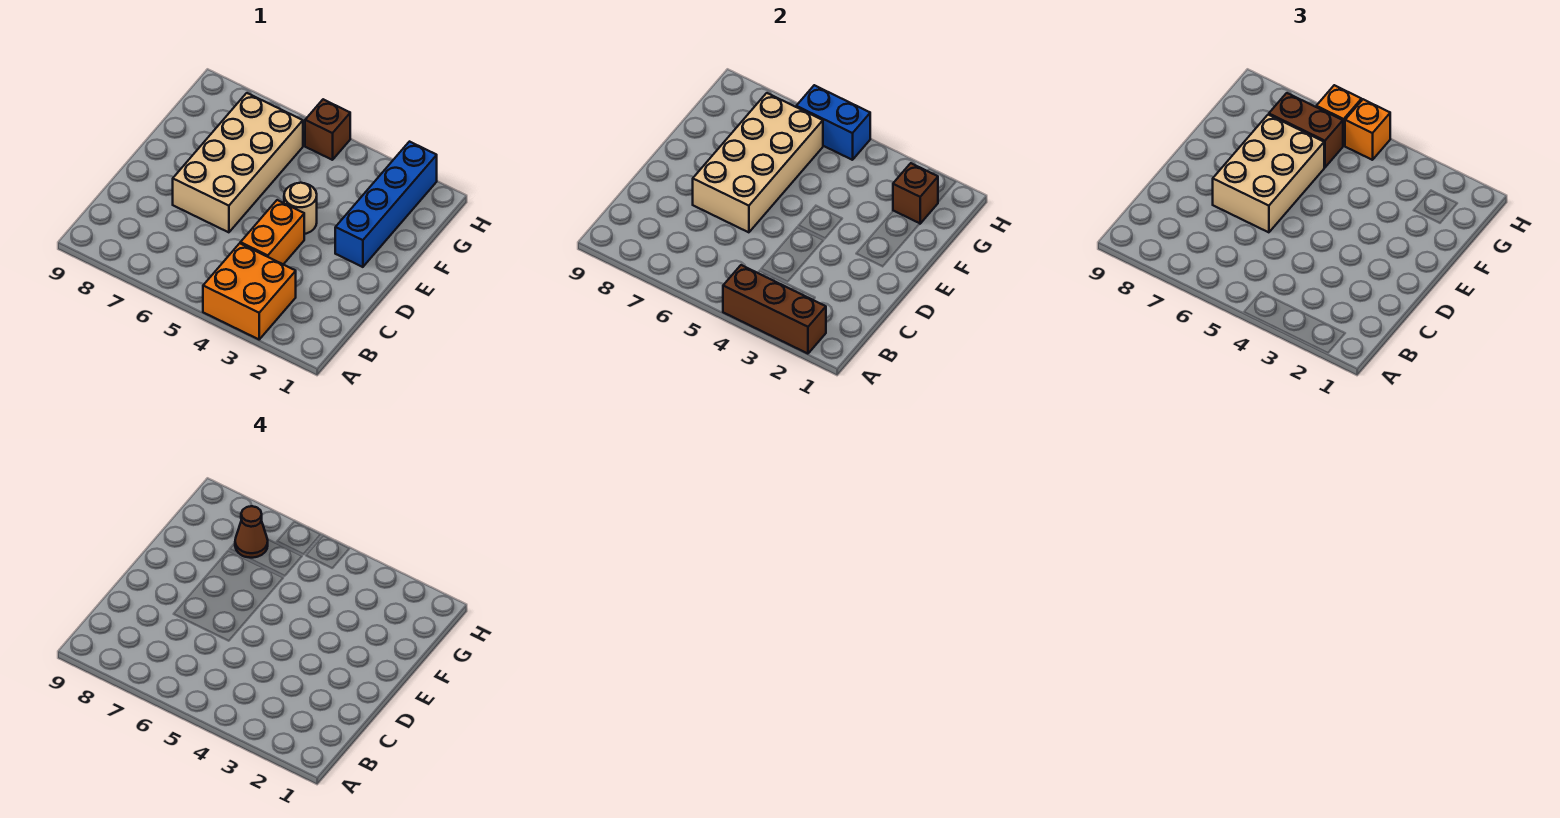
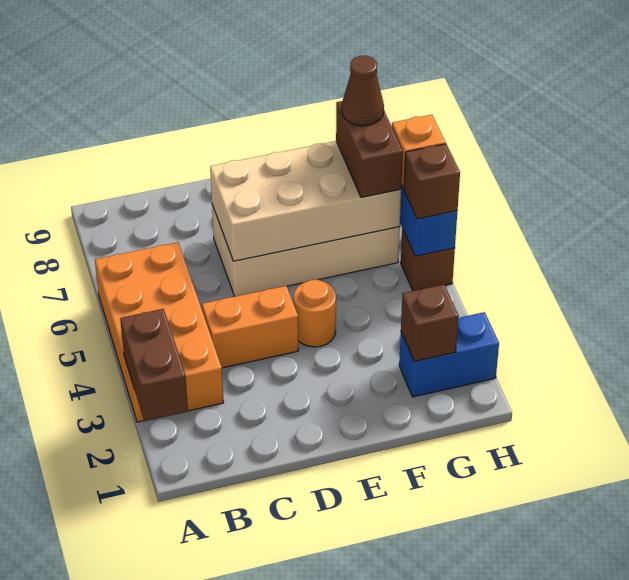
brown 1x3 brick [723,265,826,354] -> brown 1x2 brick [120,309,188,421]
orange 2x2 brick [203,243,296,339] -> orange 2x4 brick [95,242,224,422]
tan 2x3 brick [1213,115,1324,232] -> none
blue 1x4 brick [335,142,437,267] -> blue 1x2 brick [399,312,499,397]
tan 1x1 round brick [284,183,317,234] -> orange 1x1 round brick [294,280,336,347]
orange 1x1 brick [1345,99,1390,160] -> brown 1x1 brick [404,144,460,219]

